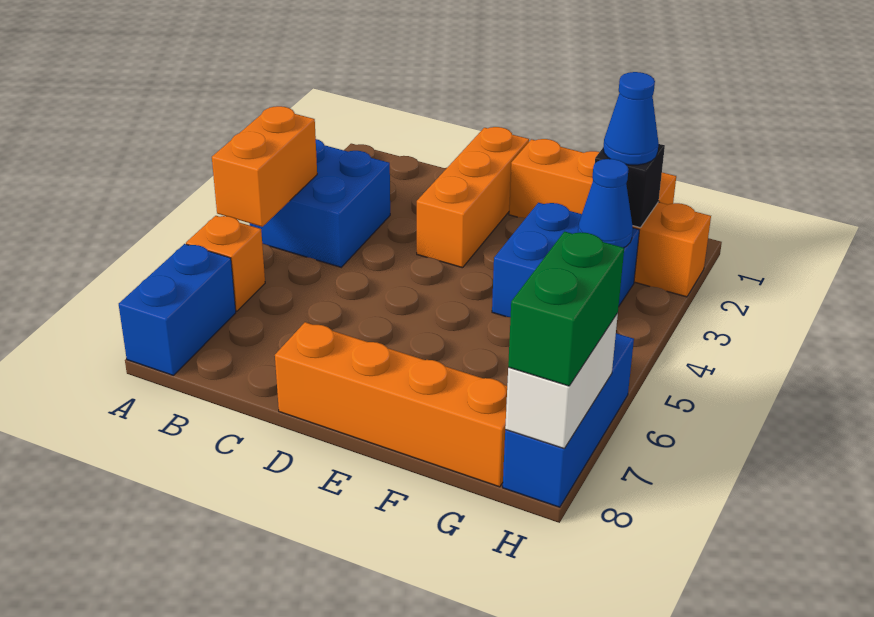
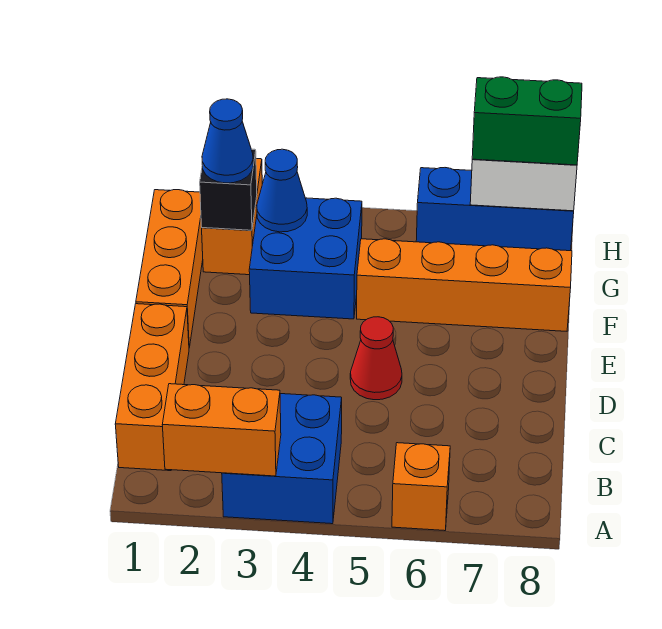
orange 1x2 brick [212,106,317,227] -> orange 1x2 brick moved to [162,384,281,476]
blue 1x2 brick [119,244,236,376] -> none
orange 1x3 brick [417,127,529,268] -> orange 1x3 brick turned to [115,304,189,471]
none -> red 1x1 cone [350,317,402,400]
orange 1x4 brick [275,322,507,487] -> orange 1x4 brick turned to [357,239,572,331]

